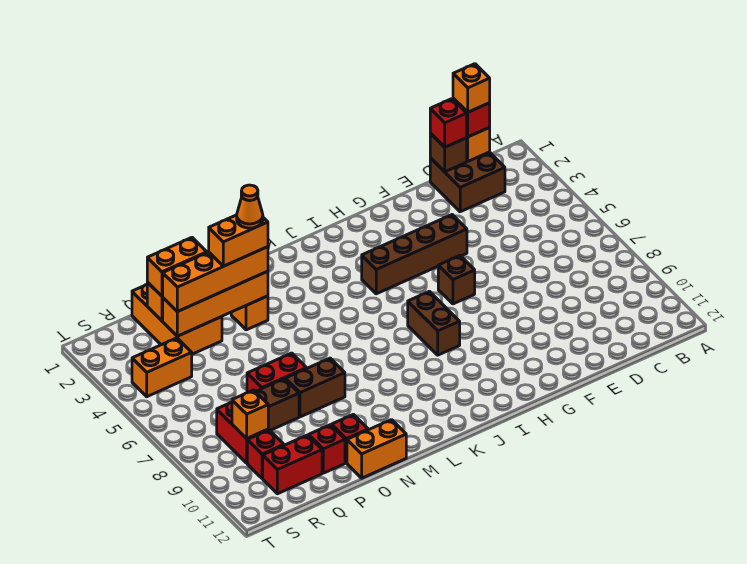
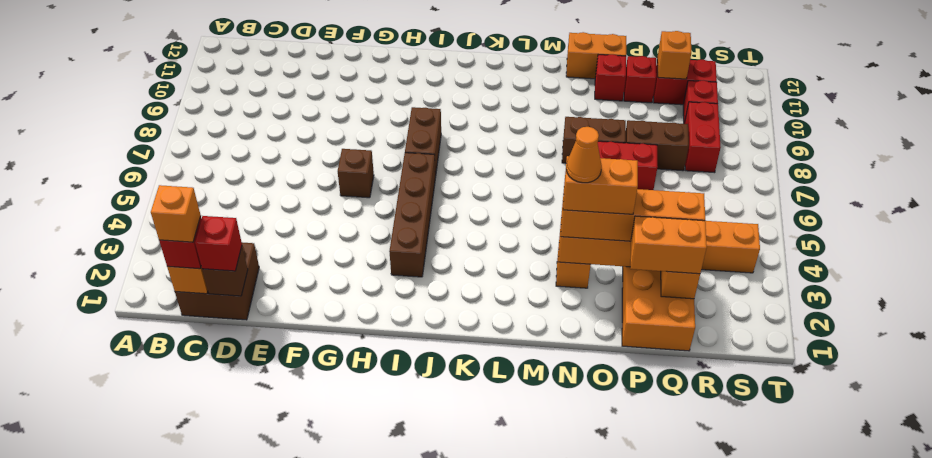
brown 1x4 brick [362,215,467,294] -> brown 1x4 brick turned to [389,153,435,277]
orange 1x1 brick [232,390,268,439] -> orange 1x1 brick moved to [657,31,691,79]

